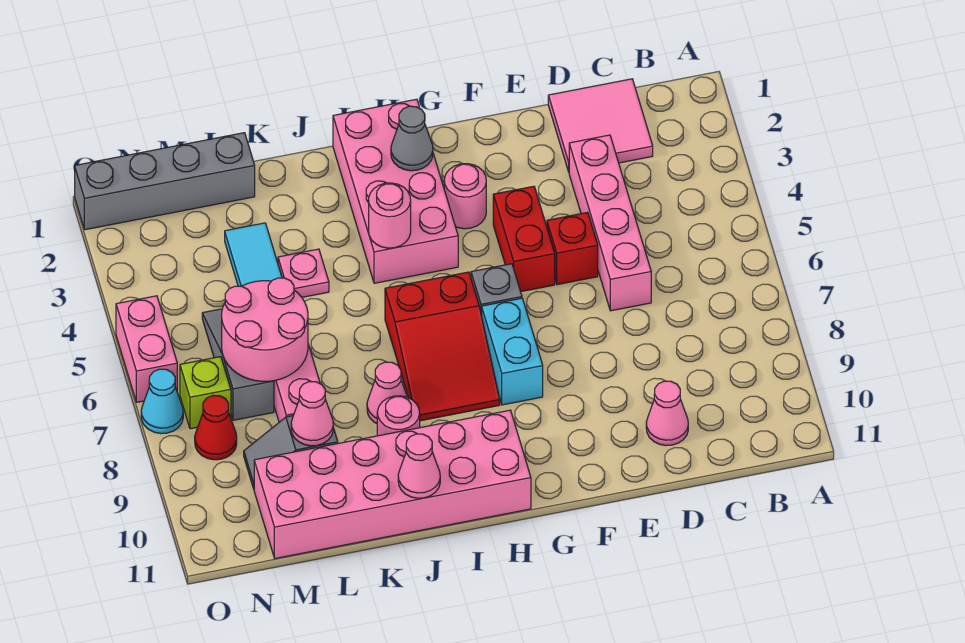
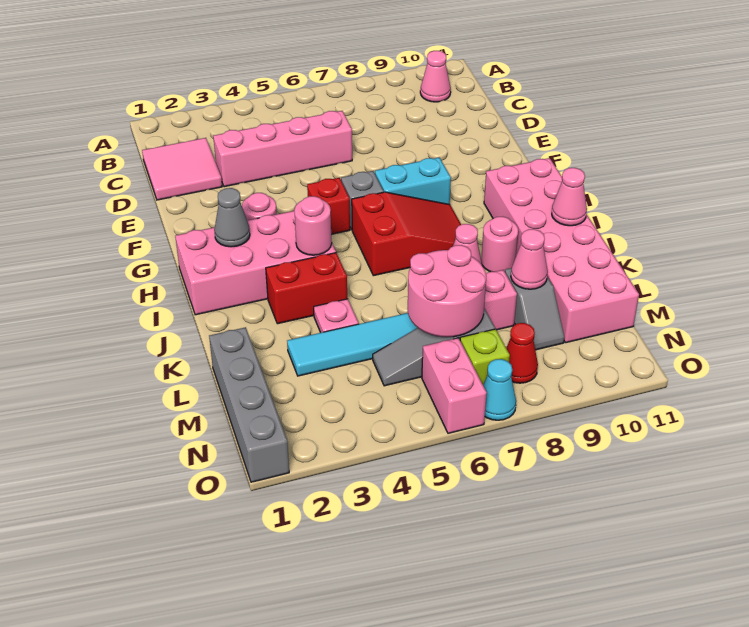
pink 1x1 cone [646,381,688,445] -> pink 1x1 cone moved to [420,51,451,102]
red 1x1 brick [547,212,598,285] -> red 1x1 brick moved to [307,178,350,234]
red 1x2 brick [493,186,555,292] -> red 1x2 brick moved to [266,253,347,324]
pink 1x2 brick [116,296,177,402] -> pink 1x2 brick turned to [422,338,487,433]

